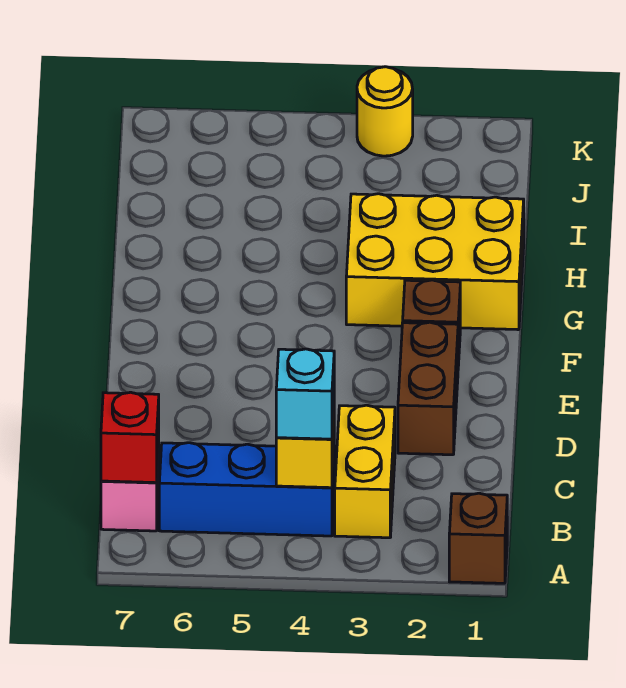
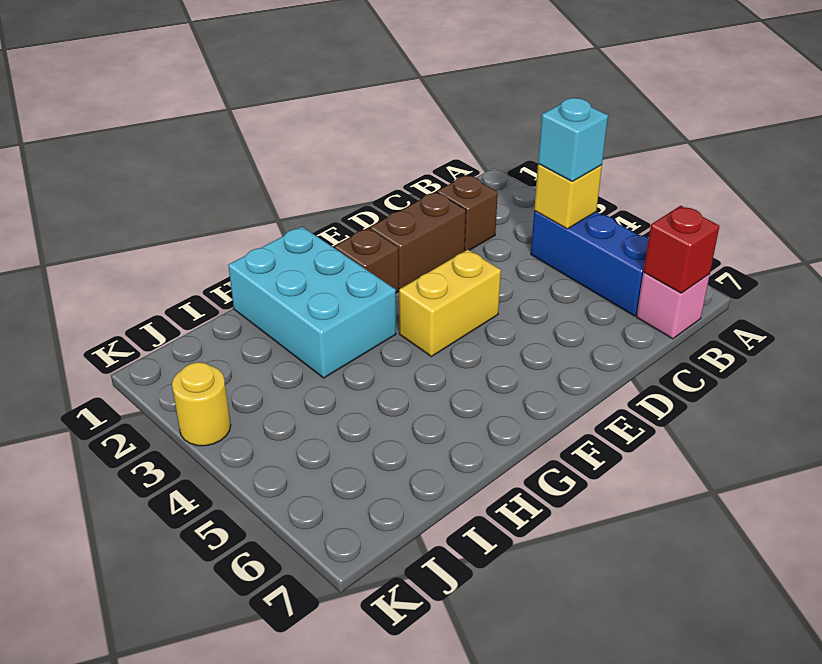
brown 1x1 brick [449,493,507,583] -> brown 1x1 brick moved to [437,175,498,251]
yellow 1x2 brick [335,405,395,538] -> yellow 1x2 brick moved to [399,250,501,357]
yellow 2x3 brick [346,194,524,330] -> cyan 2x3 brick [228,227,396,378]

